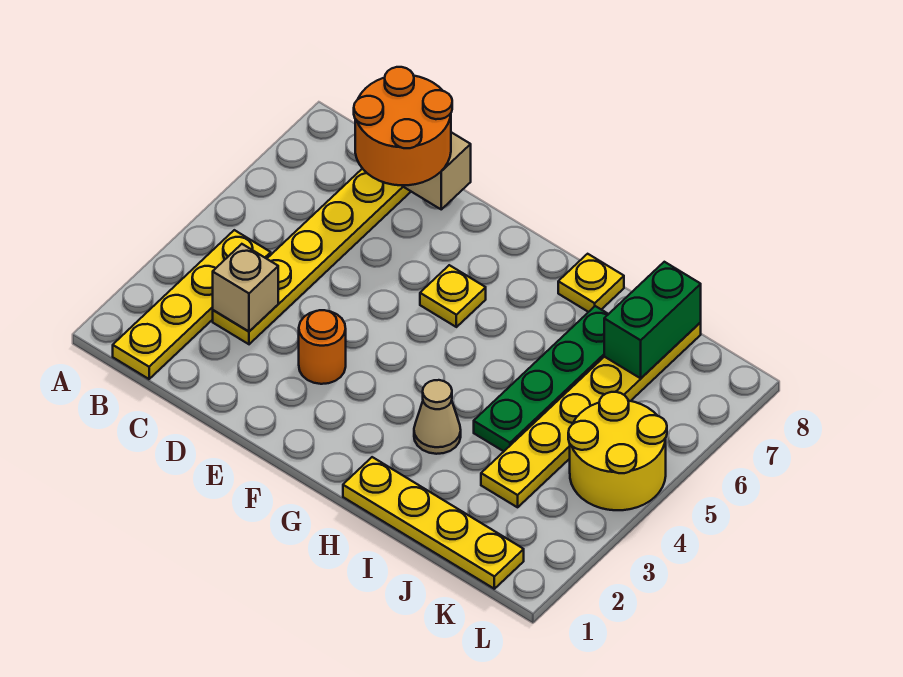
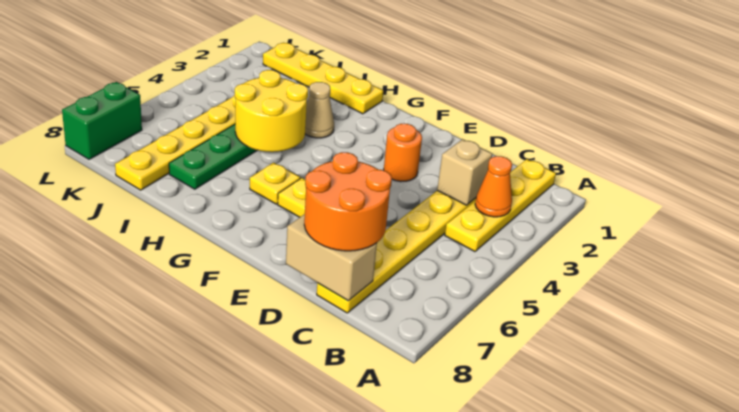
none -> orange 1x1 cone [475,156,512,217]
yellow 1x1 plate [558,254,624,312] -> yellow 1x1 plate moved to [250,163,300,204]
green 1x2 brick [604,262,701,378] -> green 1x2 brick moved to [62,82,142,159]
yellow 2x2 round brick [568,392,667,510] -> yellow 2x2 round brick moved to [235,70,308,152]

